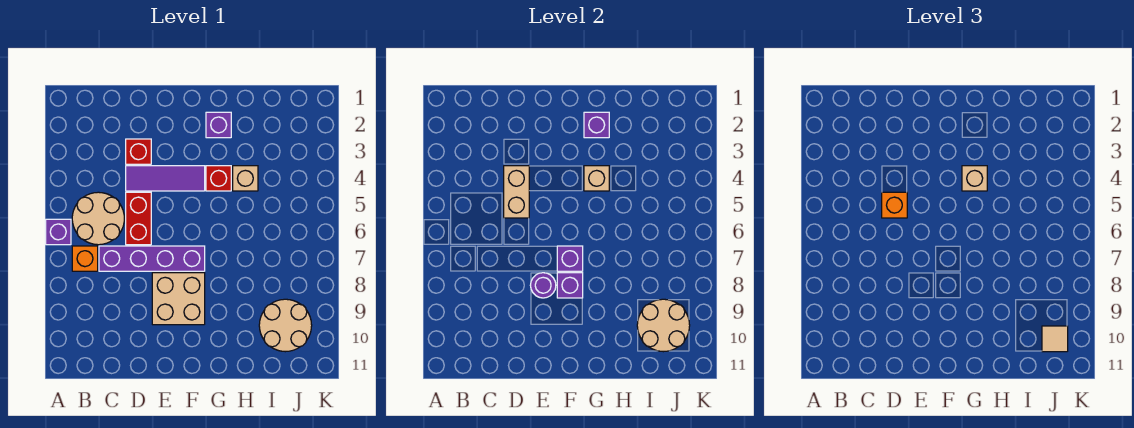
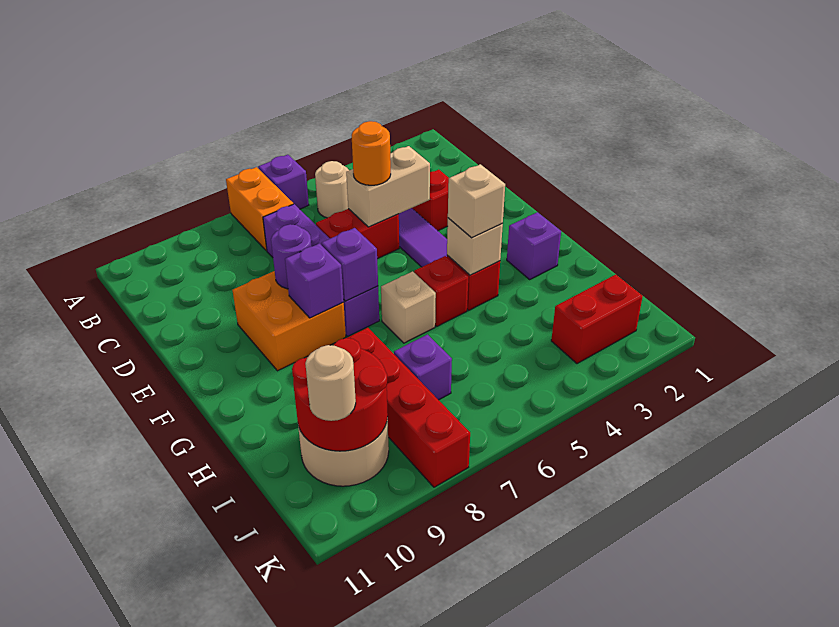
tan 2x2 round brick [72,192,124,245] -> tan 1x1 round brick [315,161,349,218]
orange 1x1 brick [72,246,98,271] -> orange 1x2 brick [226,167,293,251]
orange 1x1 brick [882,192,907,218] -> orange 1x1 round brick [352,121,391,185]
tan 2x2 brick [152,273,205,325] -> orange 2x2 brick [232,271,346,371]
purple 1x1 brick [584,112,609,138] -> purple 1x1 brick moved to [394,334,452,400]
none -> red 1x1 brick [414,256,468,326]
tan 1x1 brick [233,166,258,191] -> tan 1x1 brick moved to [381,271,436,343]
none -> red 1x4 brick [347,328,470,487]
tan 2x2 round brick [637,299,690,352] -> red 2x2 round brick [292,338,388,451]
none -> red 1x2 brick [551,275,643,364]
tan 1x1 tile [1042,326,1068,352] -> tan 1x1 round brick [305,345,356,421]

